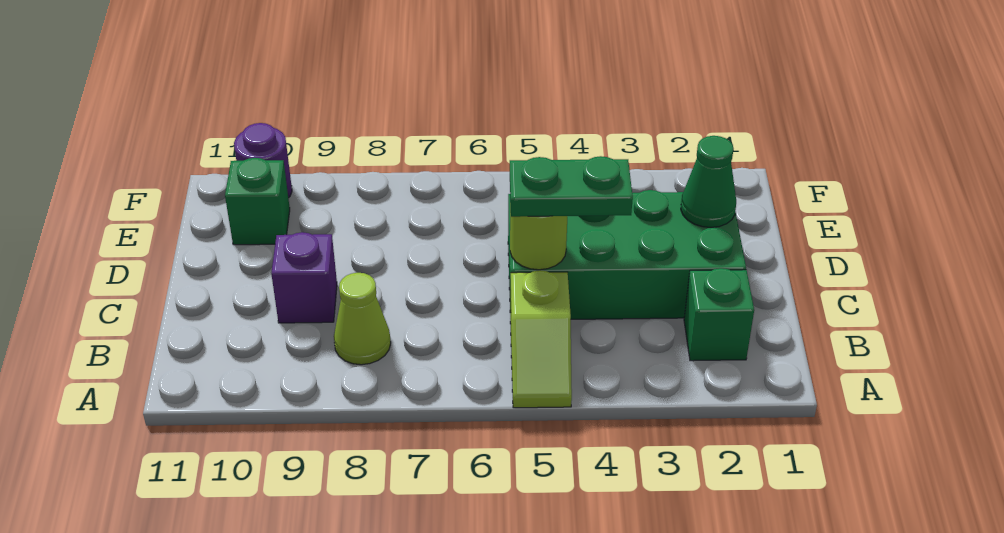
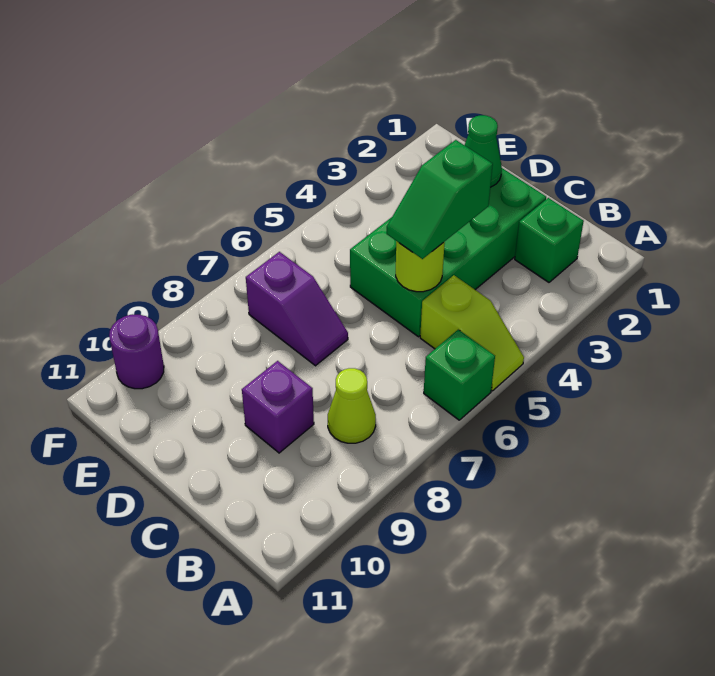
green 1x2 plate [510,156,633,217] -> green 1x2 slope [387,140,493,259]
none -> purple 1x2 slope [246,252,348,366]
green 1x1 brick [225,158,290,245] -> green 1x1 brick moved to [424,330,495,420]

